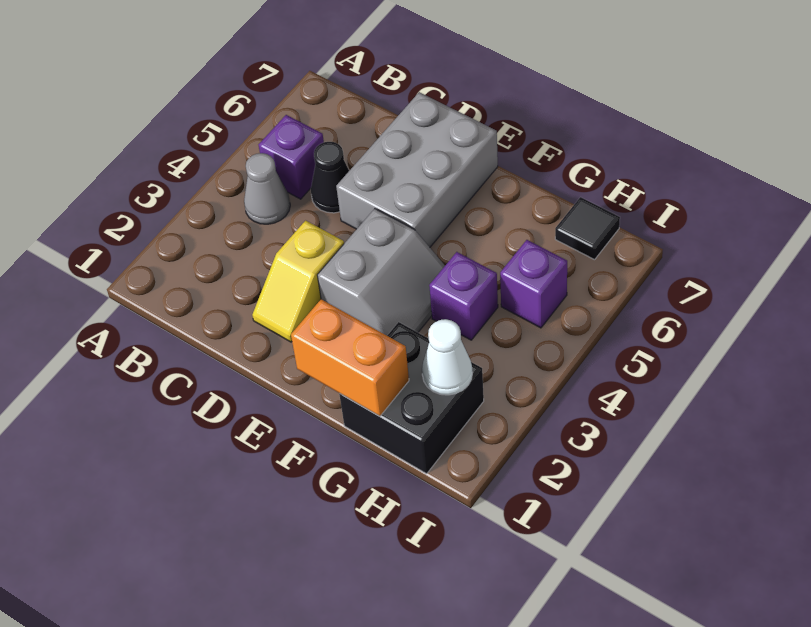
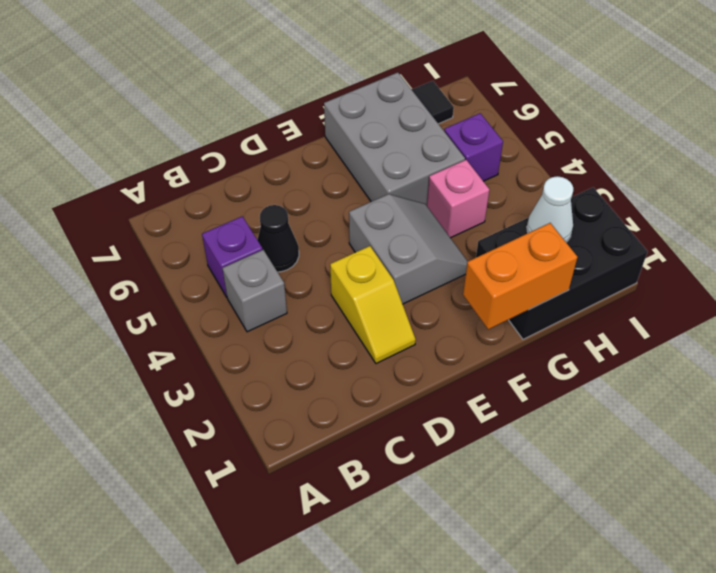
grey 1x1 cone [244,153,290,224] -> grey 1x1 brick [222,250,287,332]
grey 2x3 brick [336,92,498,247] -> grey 2x3 brick moved to [324,72,465,206]
black 2x2 brick [339,322,484,474] -> black 2x3 brick [476,187,647,339]
purple 1x1 brick [429,252,498,340] -> pink 1x1 brick [427,160,489,238]

